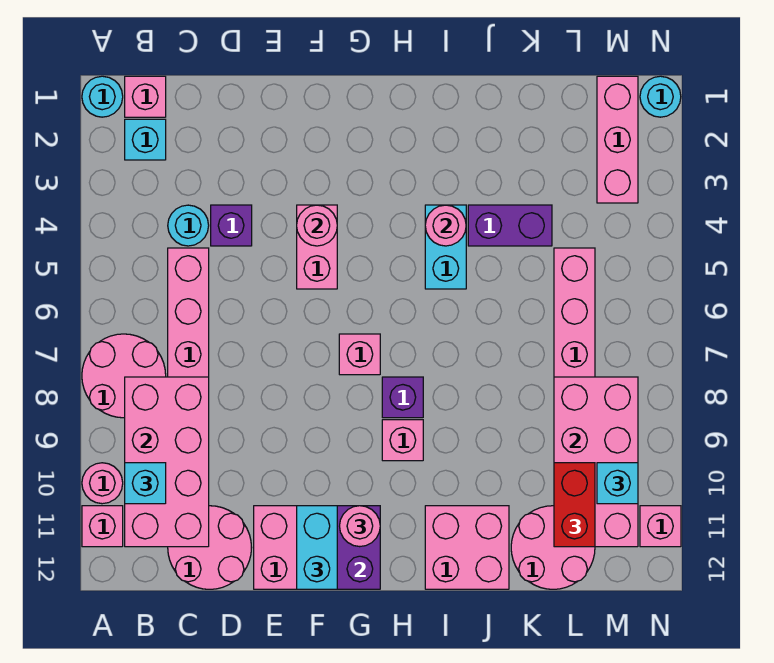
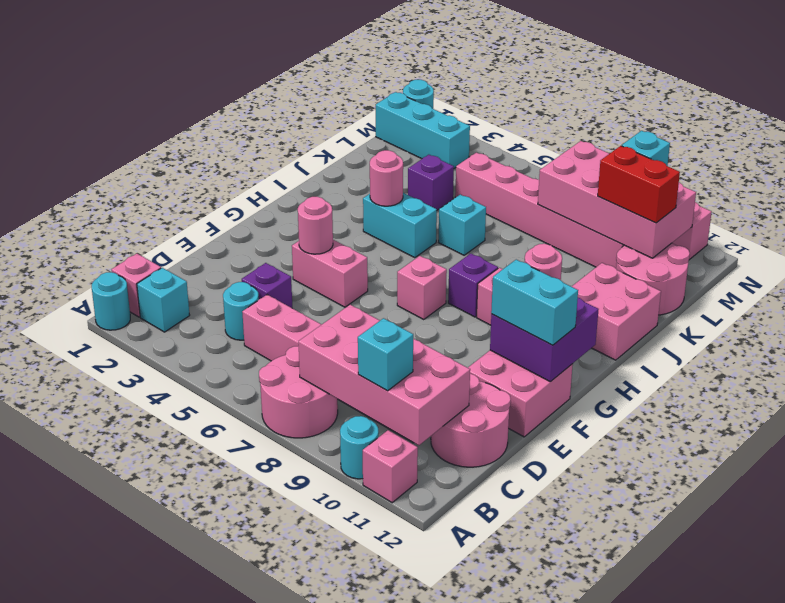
pink 1x1 round brick [82,463,123,504] -> cyan 1x1 round brick [340,416,379,479]
purple 1x2 brick [468,205,552,246] -> purple 1x1 brick [408,155,454,210]
none -> cyan 1x1 brick [439,195,486,255]
pink 1x3 brick [597,76,638,203] -> cyan 1x3 brick [376,92,470,168]

